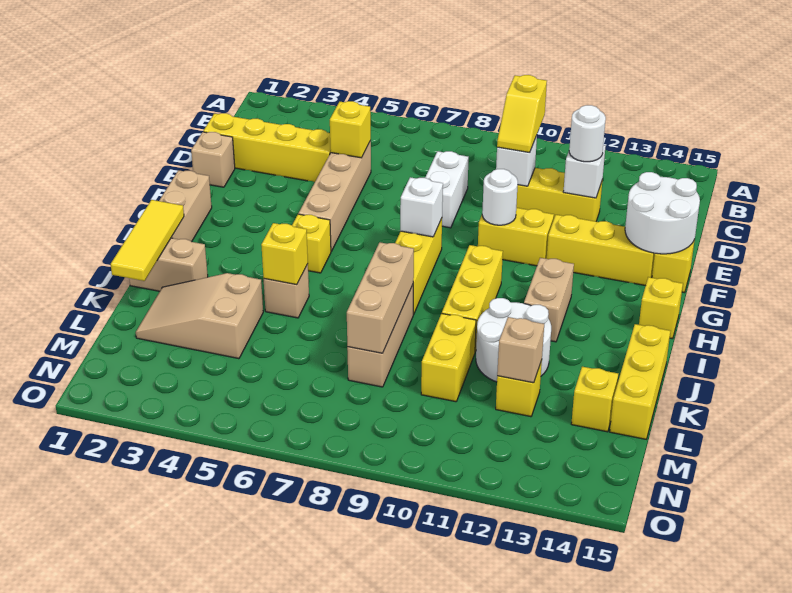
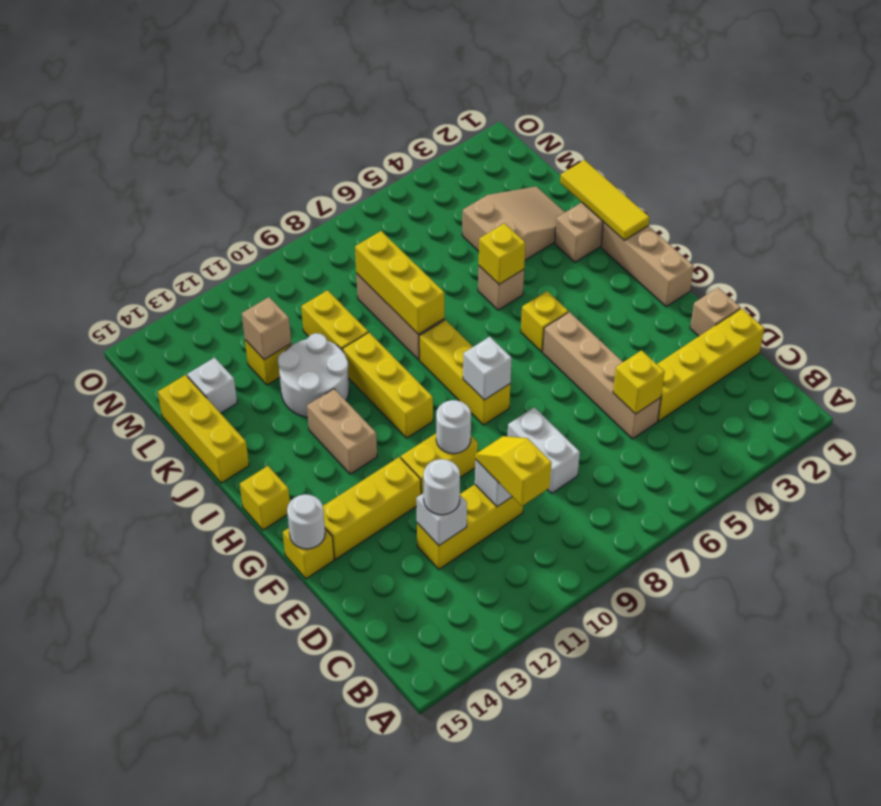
white 2x2 round brick [625,172,700,254] -> white 1x1 round brick [287,494,325,549]
tan 1x3 brick [347,242,414,353] -> yellow 1x3 brick [355,231,444,334]
yellow 1x1 brick [571,367,618,432] -> white 1x1 brick [187,358,237,413]

